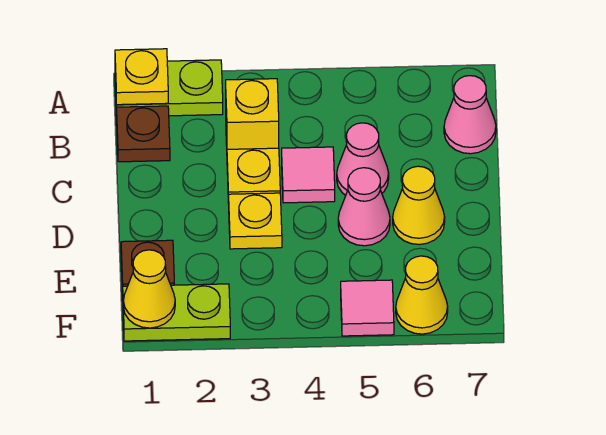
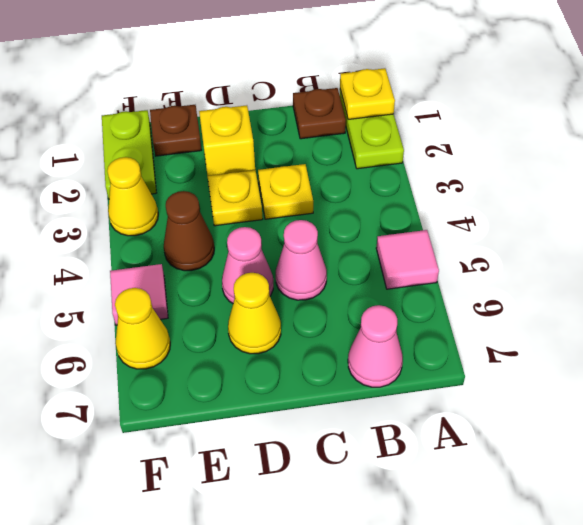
yellow 1x1 brick [226,79,279,149] -> yellow 1x1 brick moved to [199,105,255,176]
pink 1x1 tile [282,147,335,203] -> pink 1x1 tile moved to [376,230,439,289]
none -> brown 1x1 cone [164,191,214,271]
yellow 1x1 cone [123,250,175,328] -> yellow 1x1 cone moved to [107,157,158,236]

